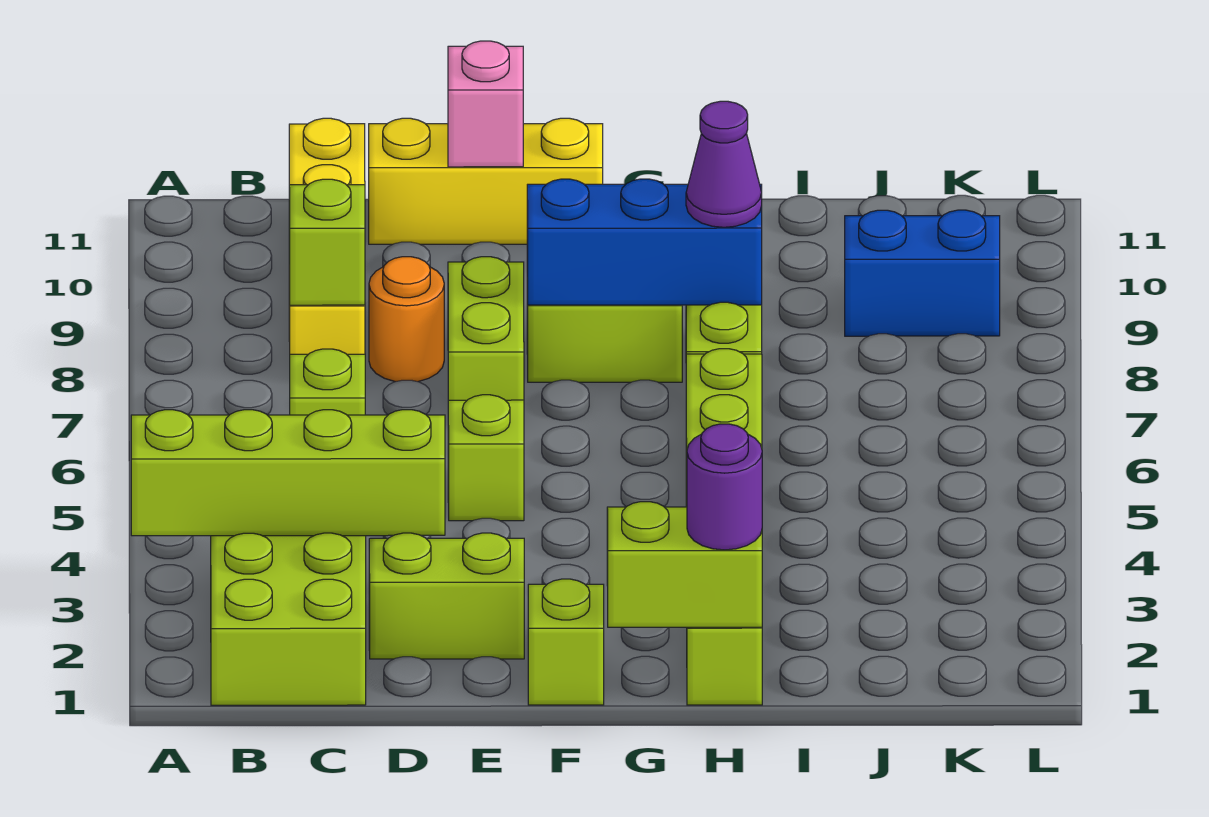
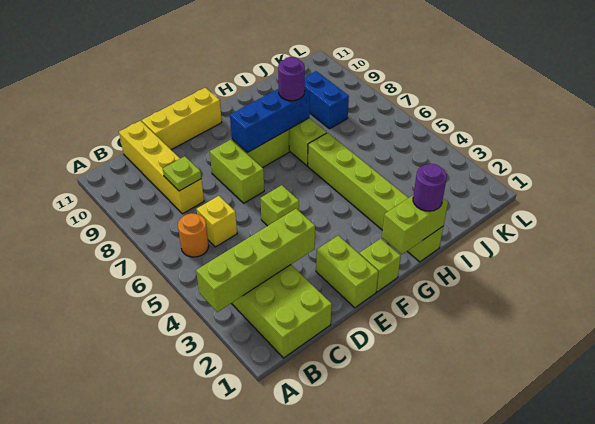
lime 1x1 brick [290,349,365,415] -> yellow 1x1 brick [197,196,237,247]
lime 1x1 brick [289,179,365,305] -> lime 1x1 plate [163,156,201,191]
lime 1x2 brick [369,533,524,659] -> lime 1x2 brick turned to [316,235,378,308]
orange 1x1 round brick [369,257,444,382] -> orange 1x1 round brick moved to [178,213,209,257]
pink 1x1 brick [448,41,523,167] -> none
purple 1x1 cone [686,101,762,227] -> purple 1x1 round brick [278,57,305,101]
blue 1x2 brick [845,210,1000,336] -> blue 1x2 brick turned to [305,71,349,129]

